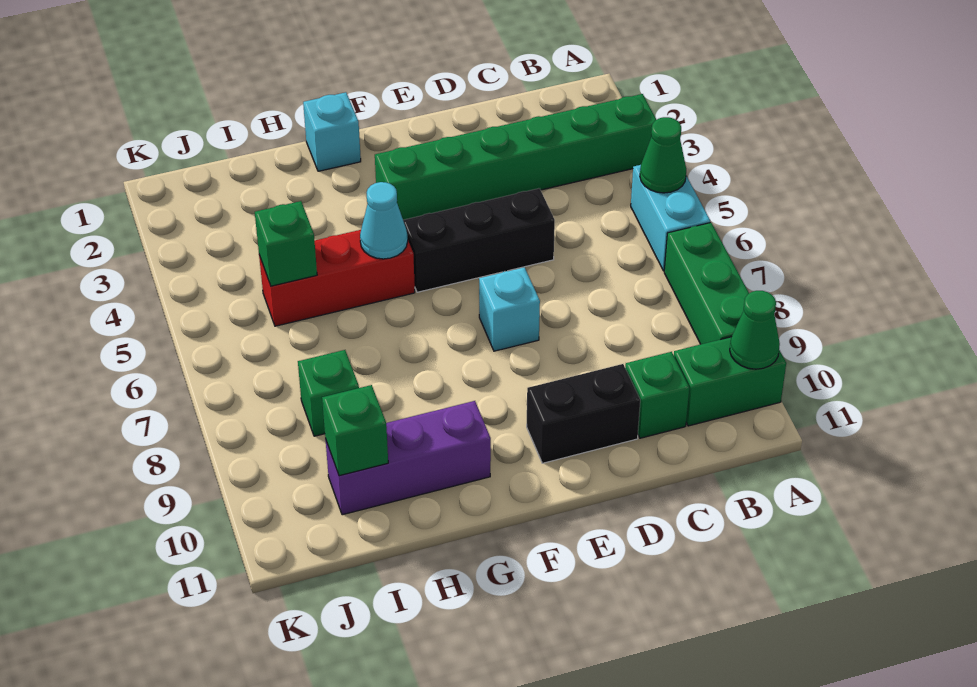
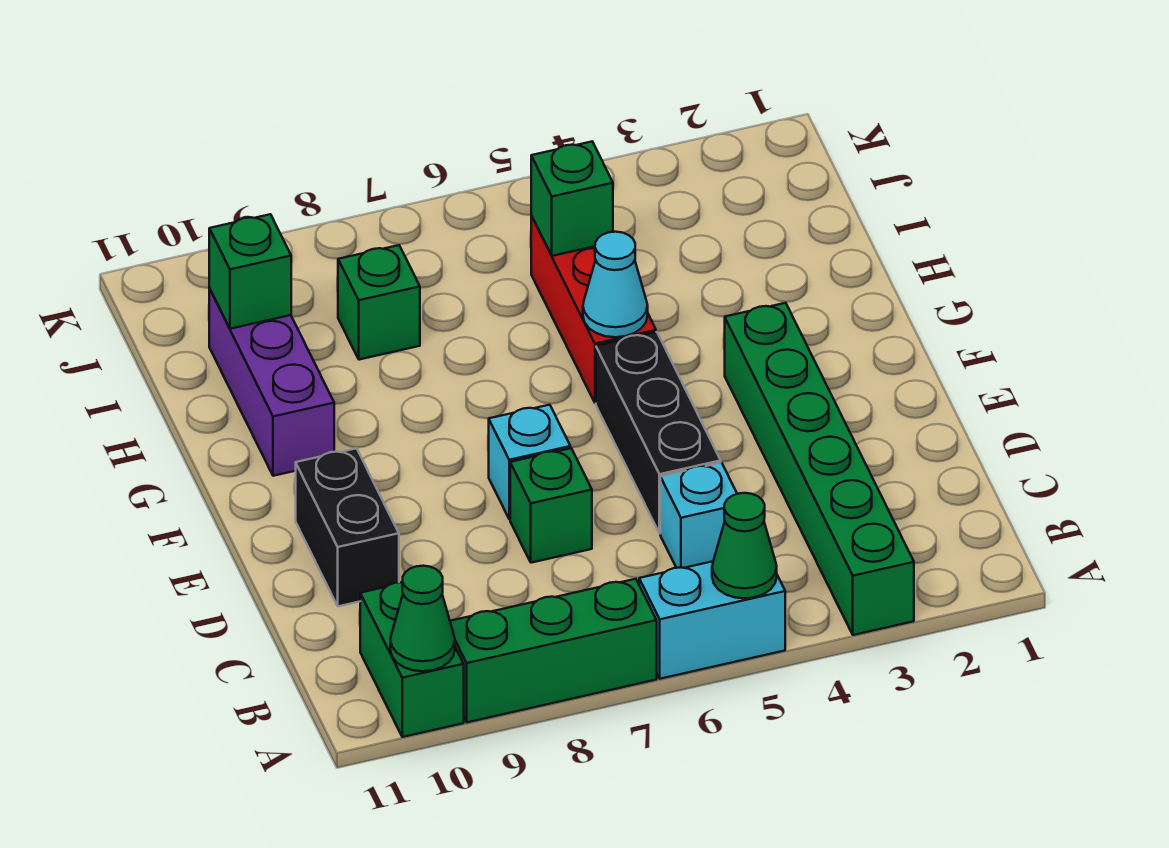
green 1x1 brick [625,352,689,438] -> green 1x1 brick moved to [510,448,592,563]
cyan 1x1 brick [303,92,361,171] -> cyan 1x1 brick moved to [660,463,737,568]

